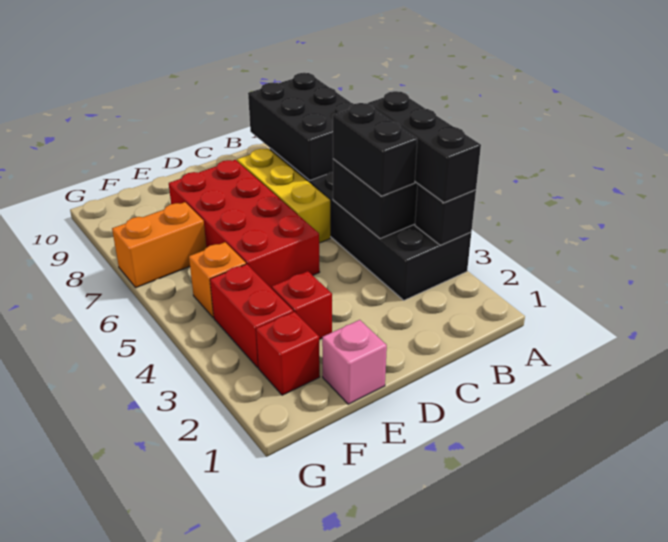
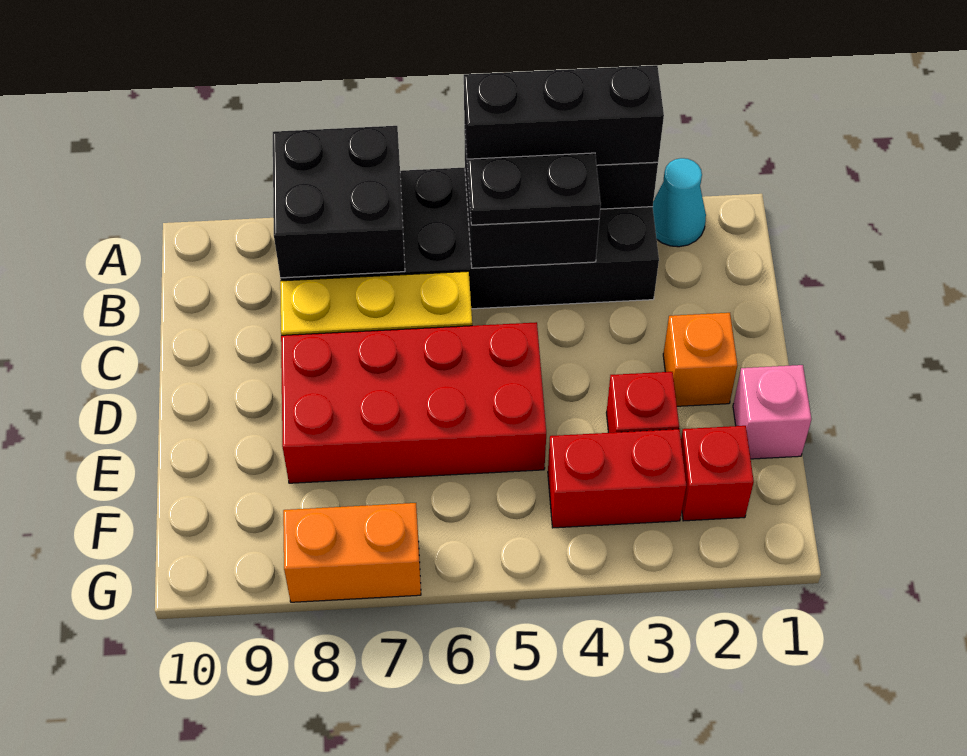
none -> cyan 1x1 cone [653,158,706,247]
black 2x3 brick [248,73,353,181] -> black 2x2 brick [273,126,405,278]
black 1x2 brick [333,103,417,196] -> black 1x2 plate [467,153,601,225]
orange 1x1 brick [189,242,246,318] -> orange 1x1 brick moved to [663,313,737,406]
orange 1x2 brick [112,202,206,288] -> orange 1x2 brick turned to [283,503,421,602]

